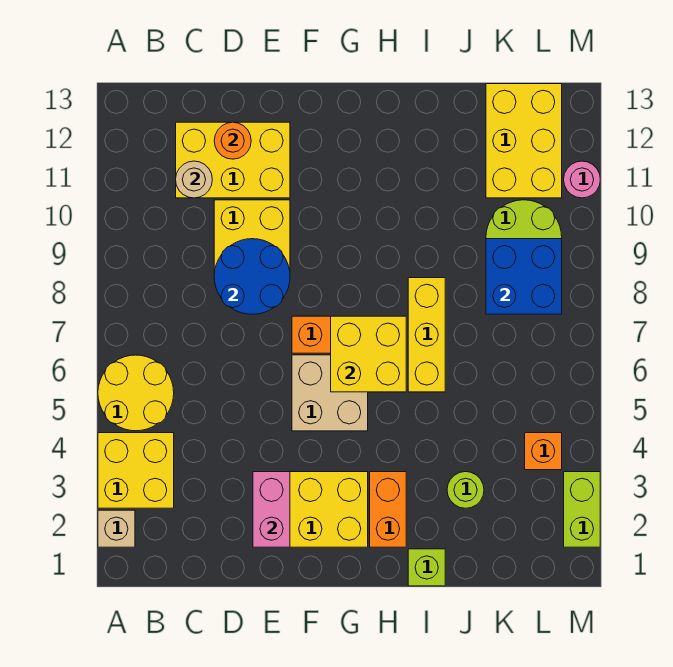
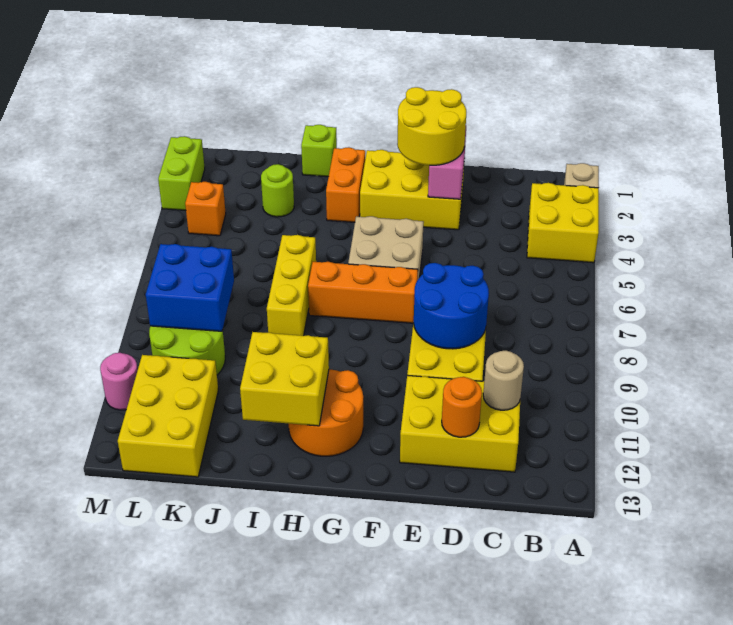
yellow 2x2 round brick [98,355,174,431] -> yellow 2x2 round brick moved to [397,87,466,166]
yellow 2x2 brick [331,316,406,392] -> yellow 2x2 brick moved to [240,332,329,426]
none -> orange 2x2 round brick [289,369,363,456]

